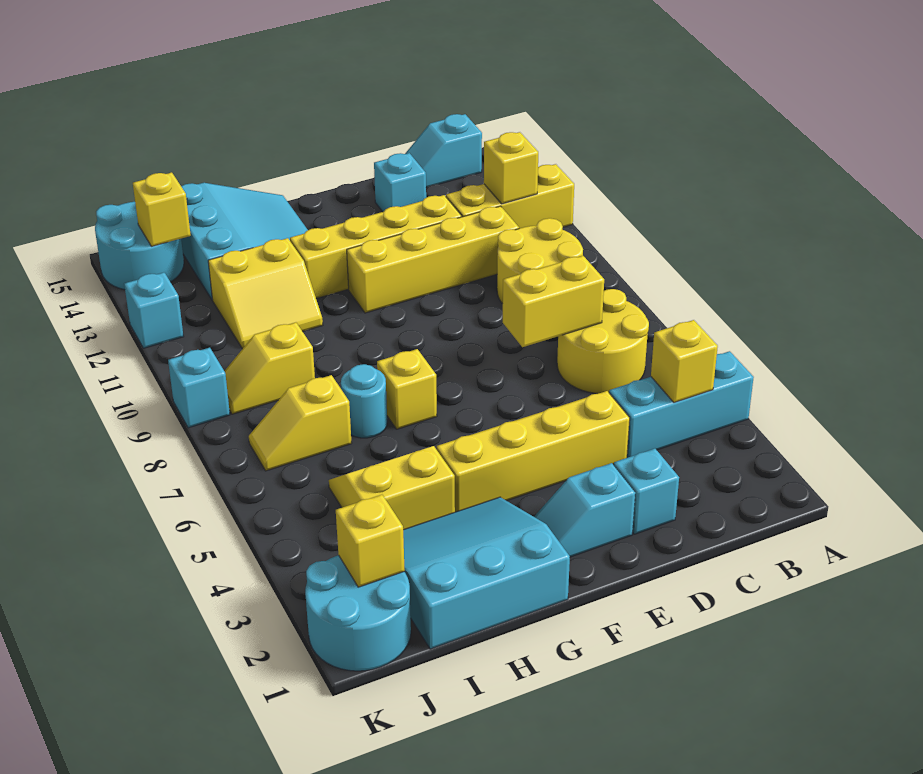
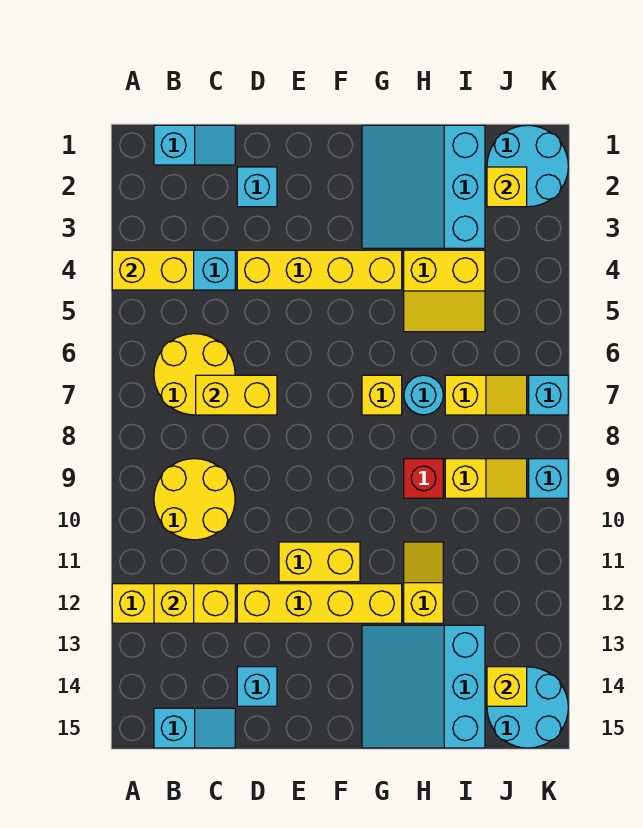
yellow 1x1 brick [651,320,718,402] -> yellow 1x2 brick [112,250,194,290]
yellow 1x4 brick [347,206,519,313] -> yellow 1x2 brick [279,542,360,582]
cyan 1x2 slope [534,463,635,557] -> cyan 1x2 slope moved to [154,125,235,165]
cyan 3x3 slope [403,497,570,649] -> cyan 3x3 slope turned to [362,125,485,248]
none -> red 1x1 brick [404,459,443,498]
yellow 2x2 slope [208,238,323,349] -> yellow 1x2 slope [404,542,443,623]
cyan 1x1 brick [124,272,184,348] -> cyan 1x1 brick moved to [529,375,568,415]

